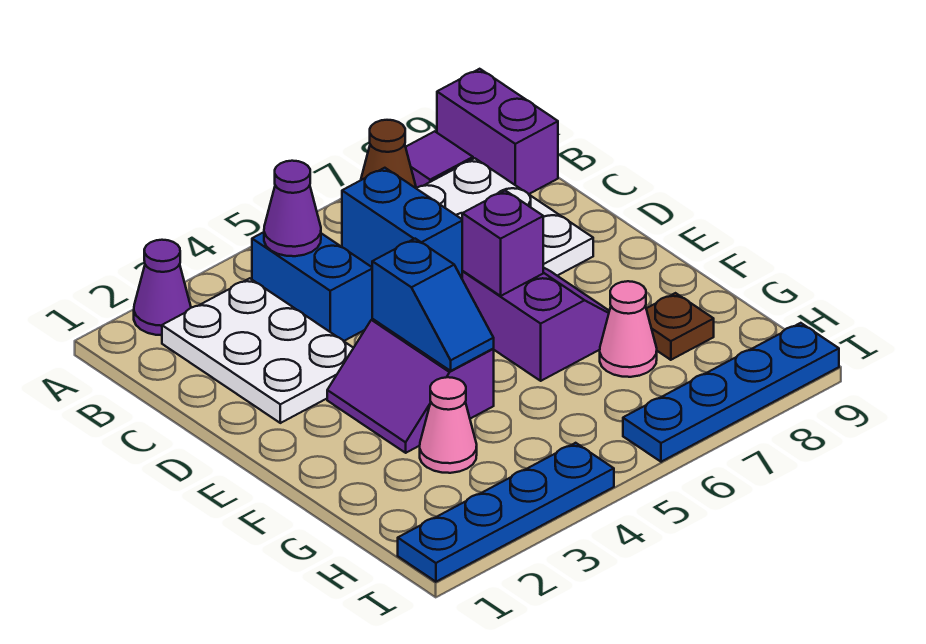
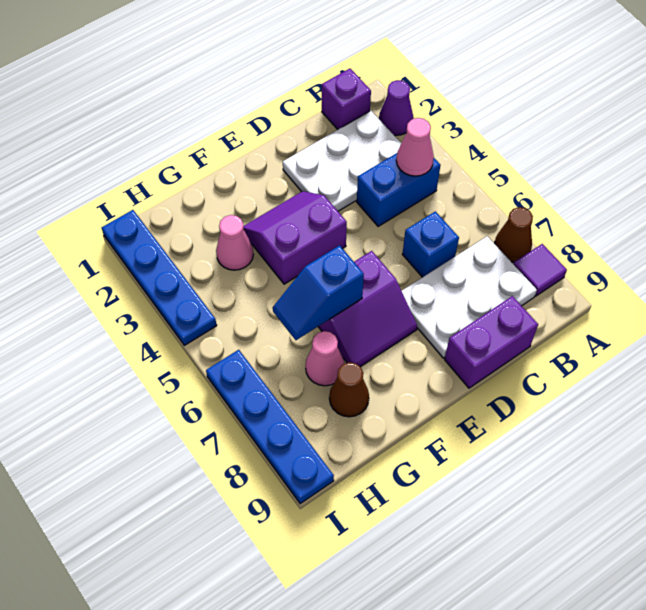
purple 1x2 brick [437,69,558,194] -> purple 1x2 brick moved to [445,296,538,388]
purple 1x1 cone [264,161,321,256] -> pink 1x1 cone [396,118,434,176]
blue 1x2 brick [342,168,462,278] -> blue 1x1 brick [402,211,459,277]
blue 1x2 slope [372,239,494,371] -> blue 1x2 slope moved to [273,245,364,340]
purple 1x1 brick [462,191,543,296] -> purple 1x1 brick moved to [322,69,371,129]
brown 1x1 plate [646,293,714,360] -> brown 1x1 cone [329,362,369,417]

